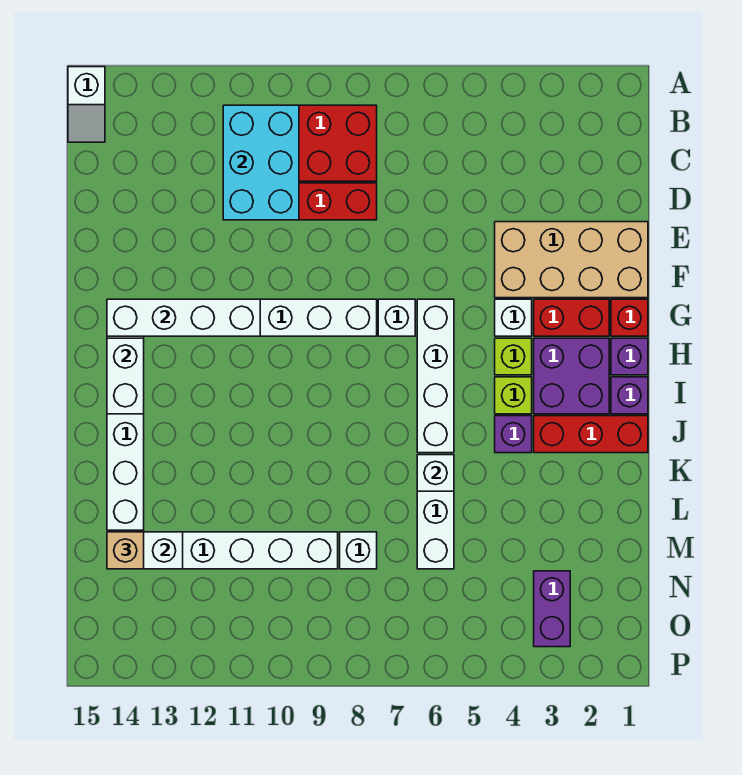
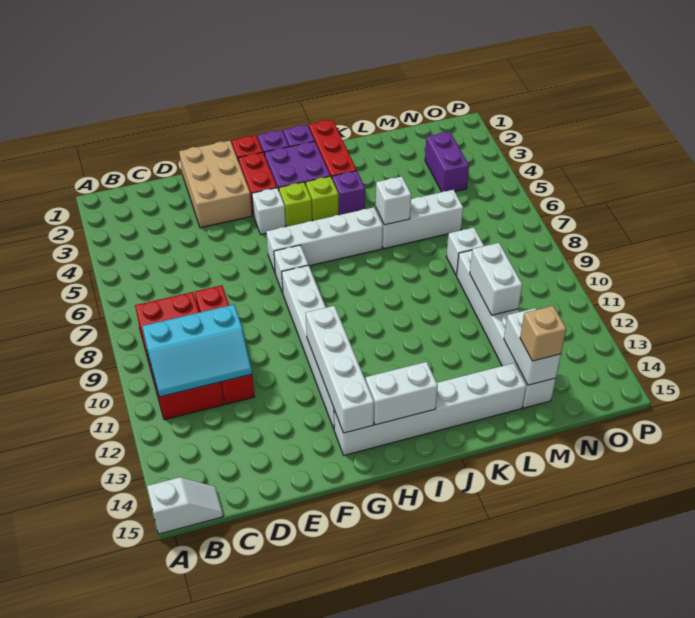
cyan 2x3 brick [223,105,299,220] -> cyan 2x3 slope [142,305,252,397]
tan 2x4 brick [495,222,648,298] -> tan 2x3 brick [179,141,252,228]
none -> white 1x2 brick [470,243,522,315]
purple 1x2 brick [534,571,570,647] -> purple 1x2 brick turned to [425,132,469,192]

